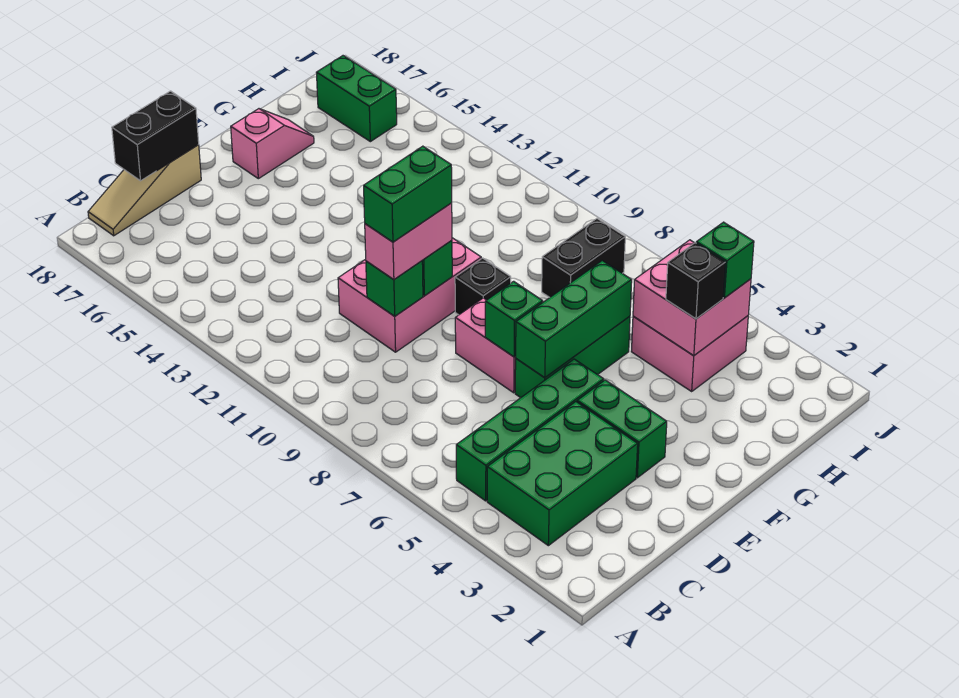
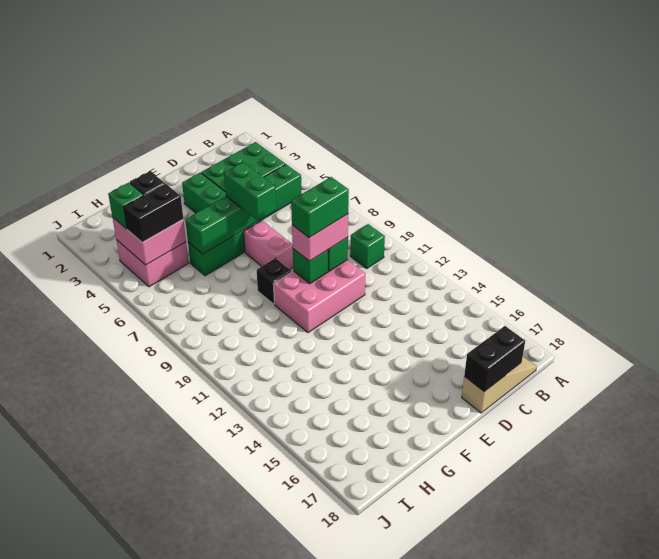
green 1x1 brick [485,281,543,357] -> green 1x1 brick moved to [350,224,385,268]
pink 1x2 slope [231,109,314,179] -> none
black 1x2 brick [542,219,625,298] -> black 1x2 brick moved to [124,184,183,242]
green 1x2 brick [316,56,397,142] -> green 1x2 brick moved to [224,162,277,220]

